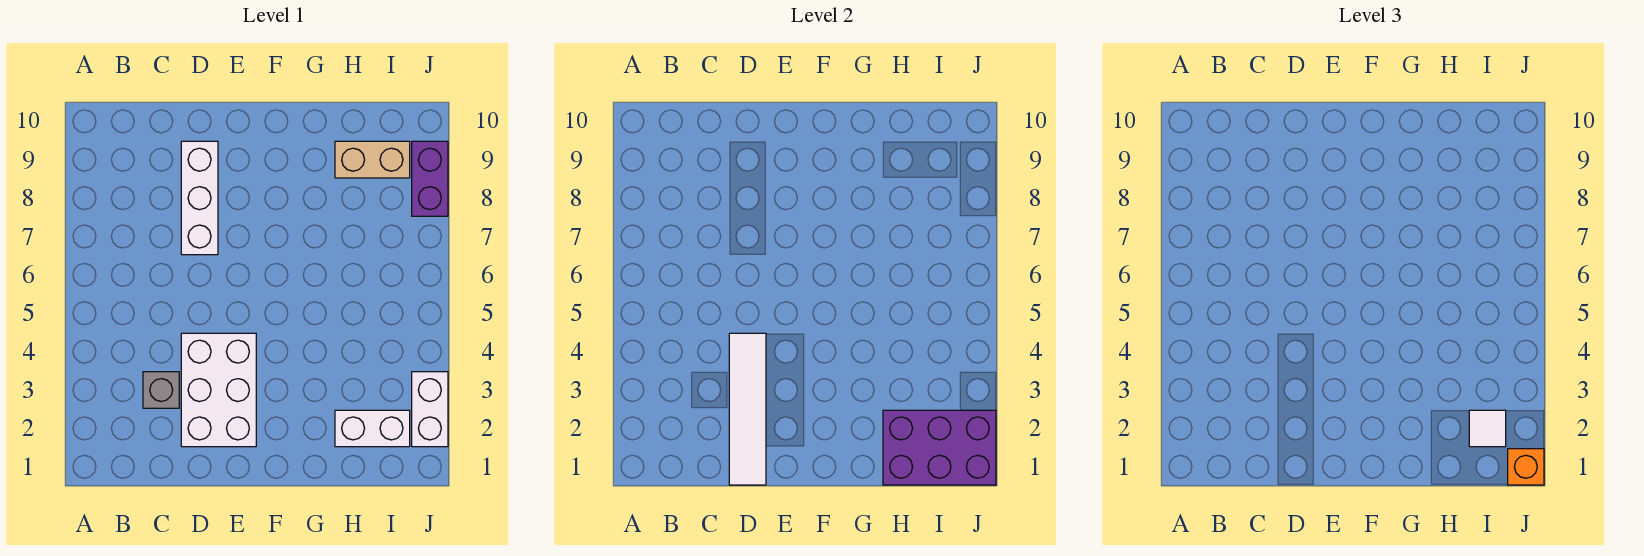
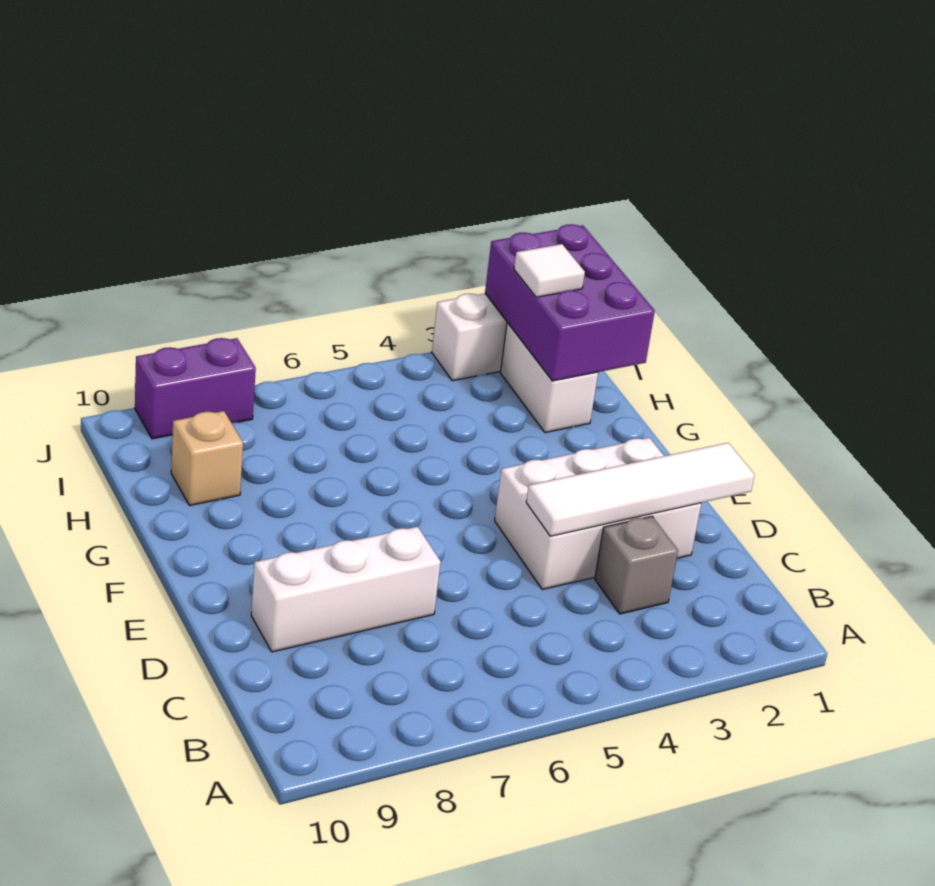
tan 1x2 brick [335,141,410,178] -> tan 1x1 brick [171,411,243,506]
orange 1x1 brick [1508,449,1544,485] -> none

